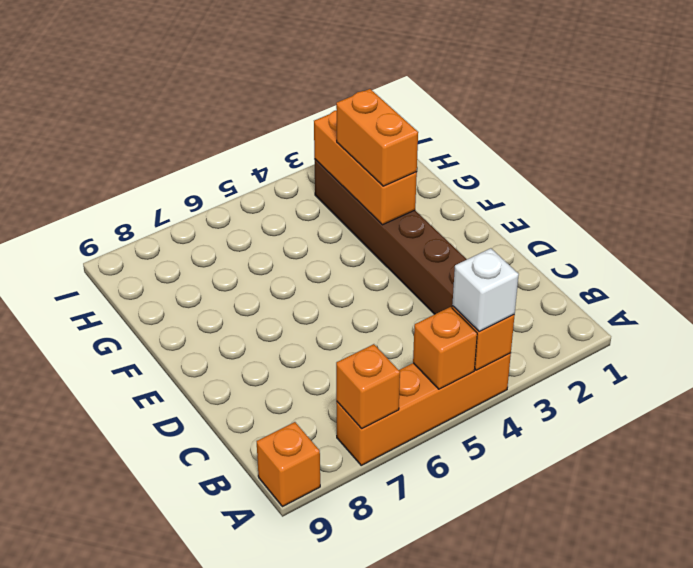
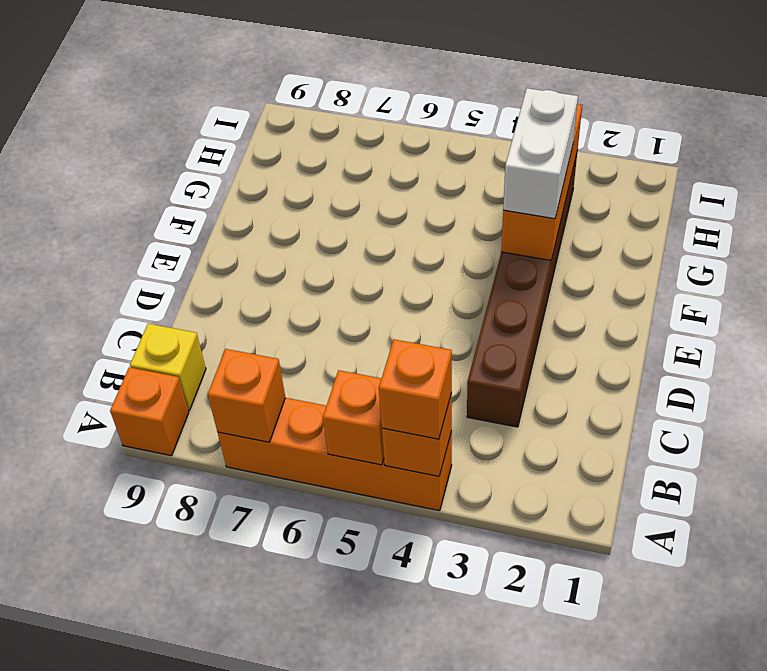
white 1x1 brick [452,248,519,332] -> orange 1x1 brick [379,339,452,439]
none -> yellow 1x1 brick [130,324,206,410]
orange 1x2 brick [336,89,418,186] -> white 1x2 brick [503,88,578,219]

